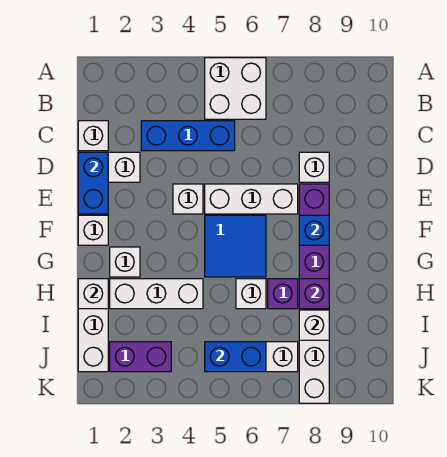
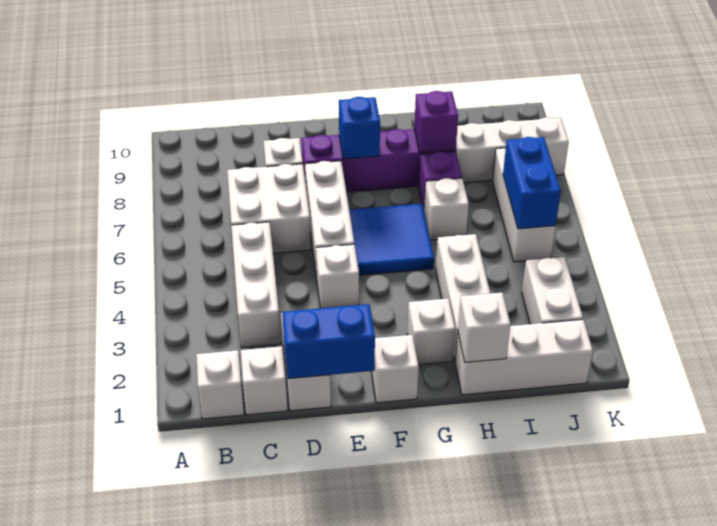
white 2x2 brick [205,58,266,119] -> white 2x2 brick moved to [227,164,311,253]
blue 1x3 brick [141,121,235,151] -> white 1x3 brick [231,222,281,348]
white 1x1 brick [299,310,329,340] -> white 1x1 brick moved to [196,350,244,419]
purple 1x2 brick [110,342,171,372] -> white 1x2 brick [522,257,583,324]

